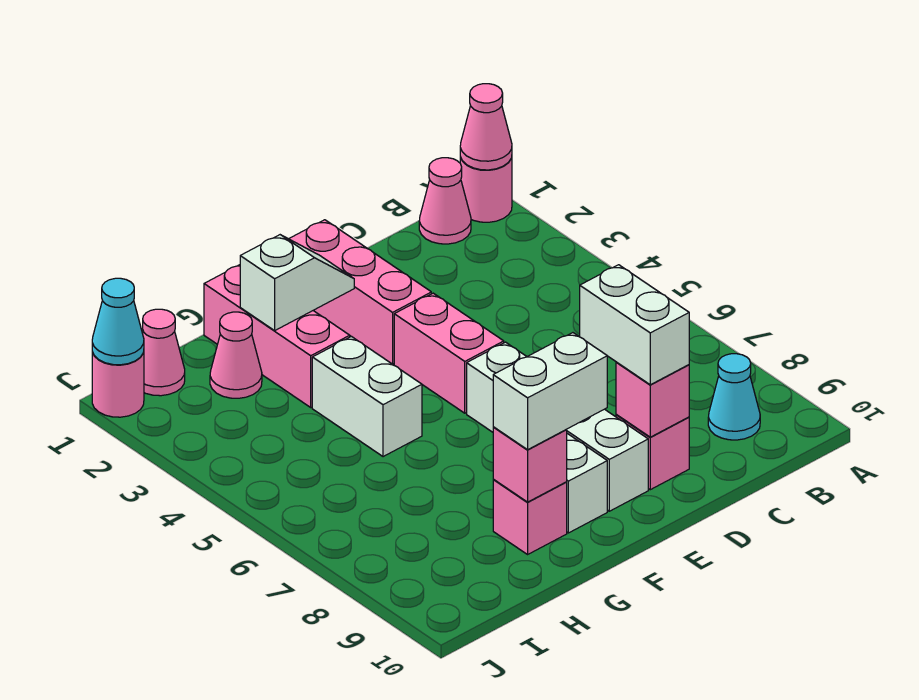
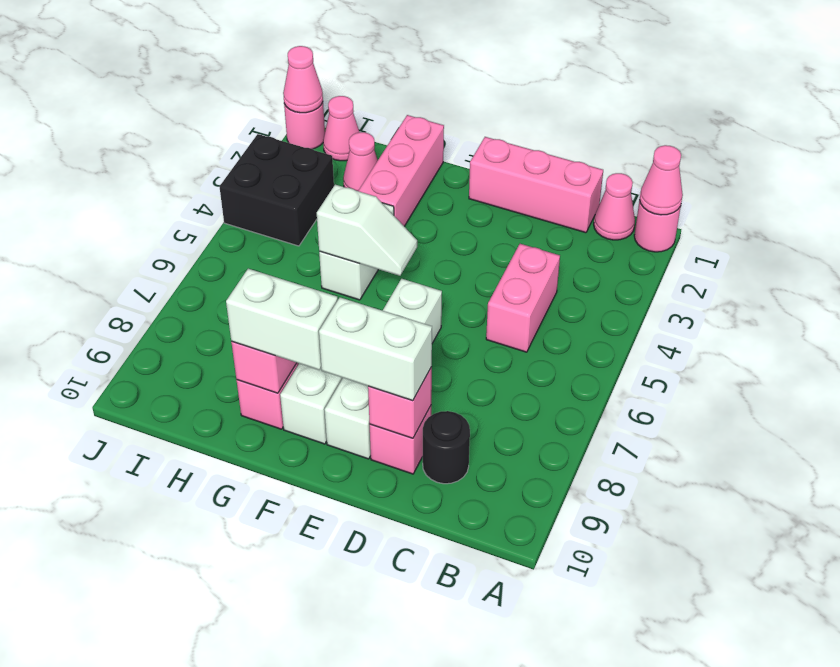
cyan 1x1 cone [708,354,760,440] -> none
none -> black 1x1 round brick [423,411,470,484]
white 1x2 brick [580,265,689,385] -> white 1x2 brick turned to [319,297,432,401]
pink 1x3 brick [289,220,431,364] -> pink 1x3 brick turned to [469,137,603,233]
pink 1x2 brick [394,293,504,413] -> pink 1x2 brick moved to [486,244,560,352]
white 1x2 slope [240,235,354,331] -> white 1x2 slope moved to [317,185,417,276]
none -> black 2x2 brick [219,134,334,246]
cyan 1x1 cone [92,278,144,365] -> pink 1x1 cone [283,46,323,113]

